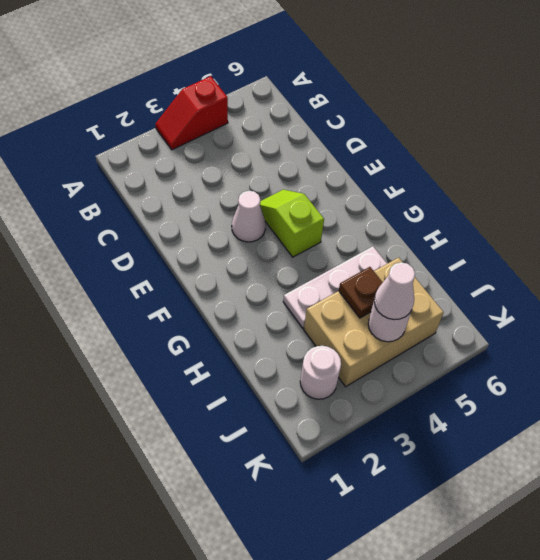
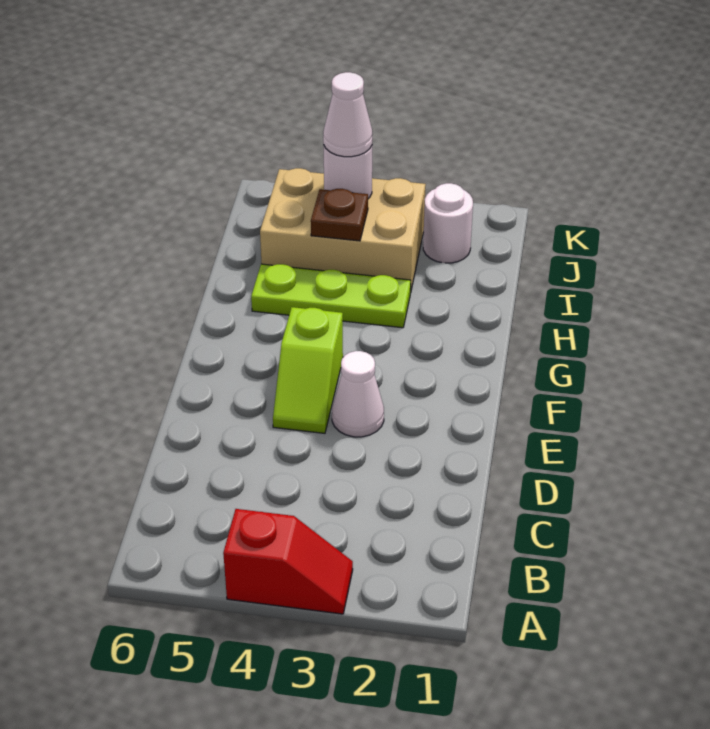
white 1x3 plate [283,246,387,328] -> lime 1x3 plate [251,264,411,328]

